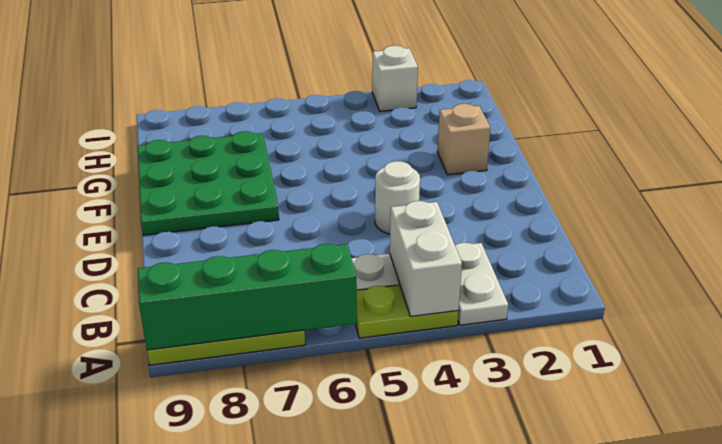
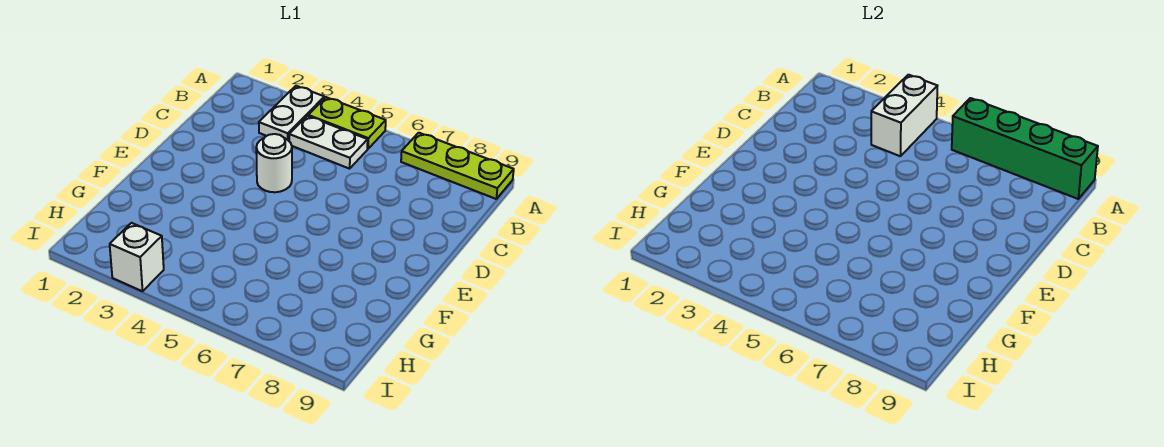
green 3x3 plate [138,131,279,235] -> none
tan 1x1 brick [437,104,490,175] -> none

